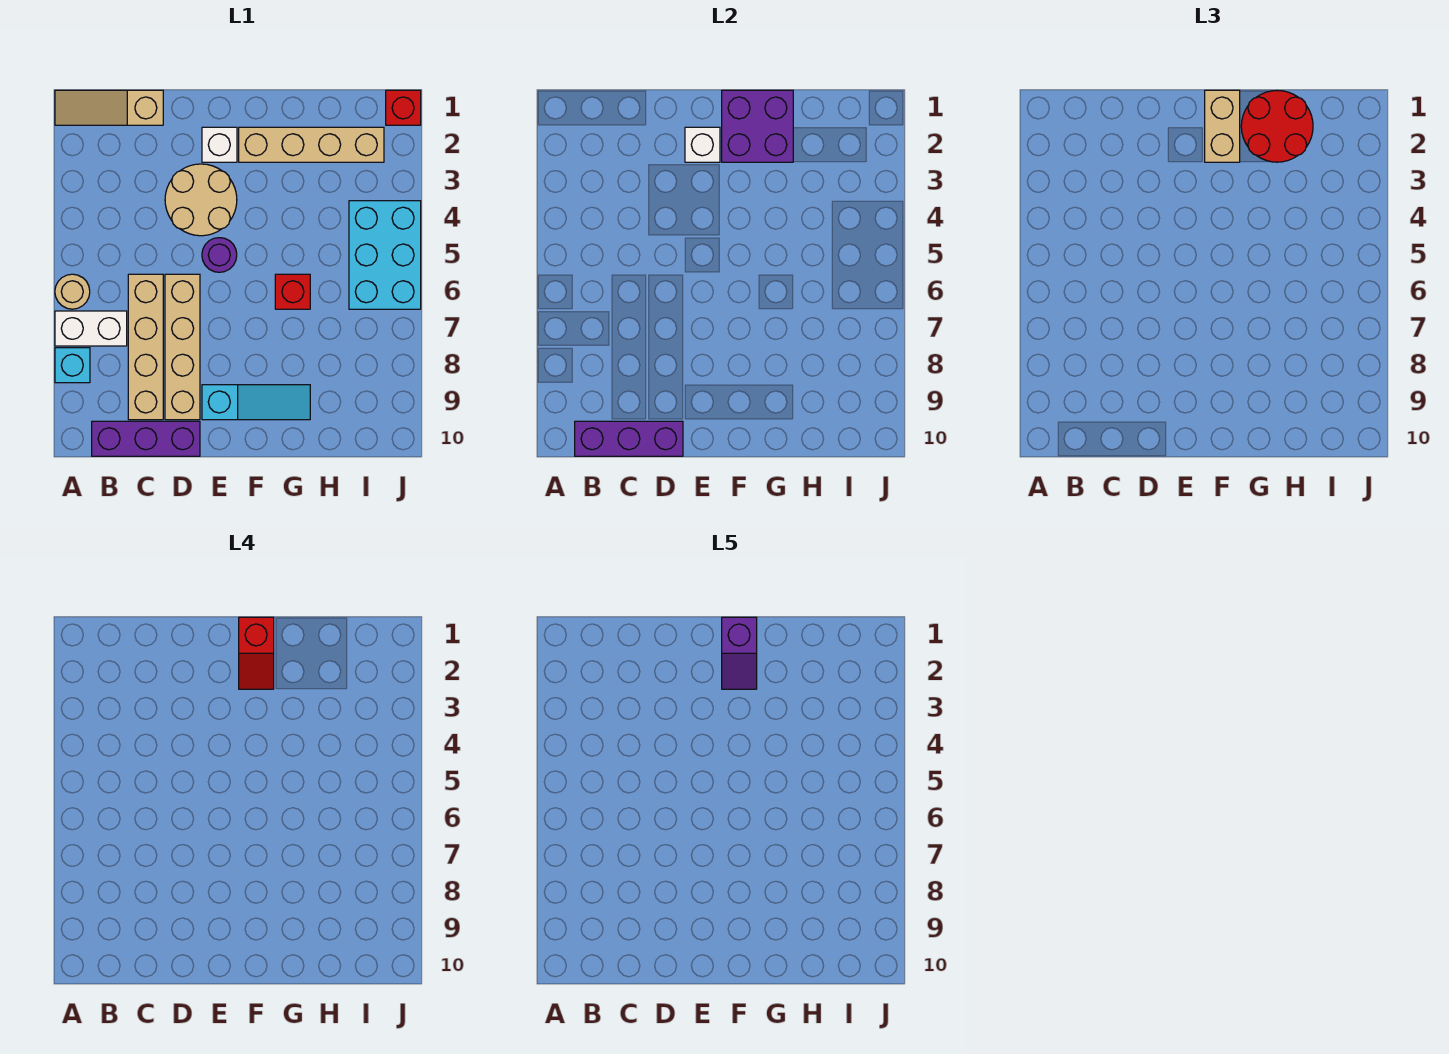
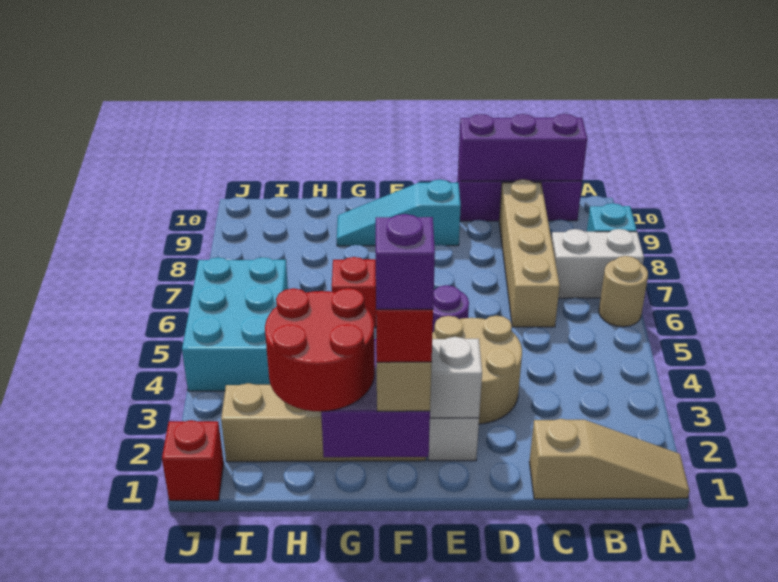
tan 1x4 brick [165,274,200,420] -> none

